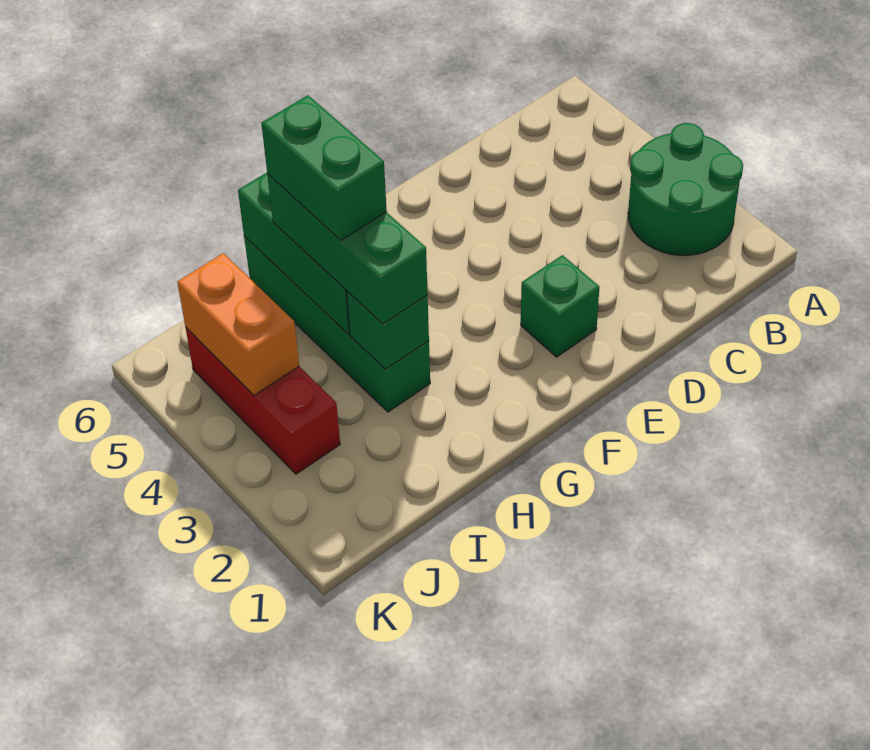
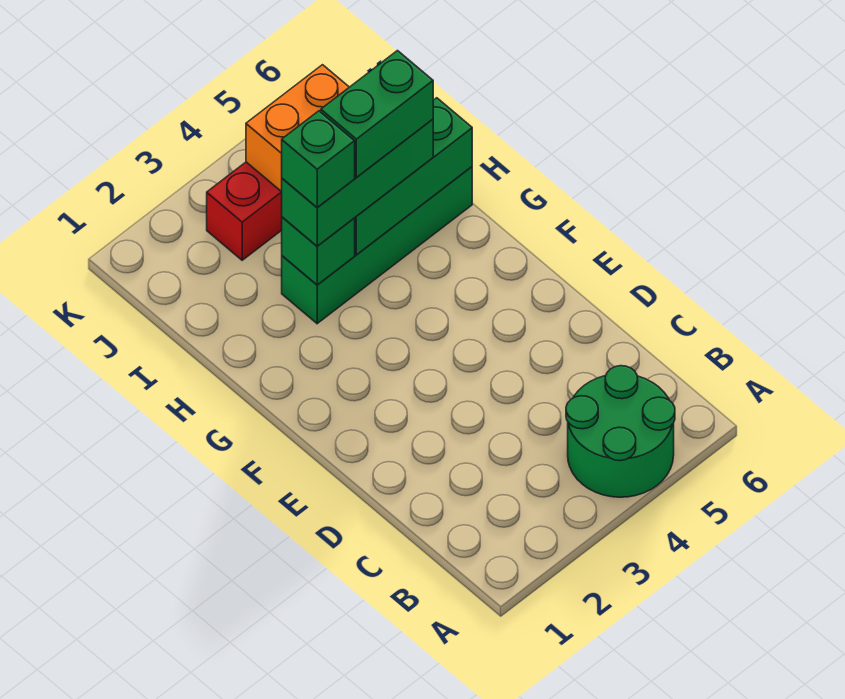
green 2x2 round brick [628,123,743,255] -> green 2x2 round brick moved to [566,366,675,497]
green 1x1 brick [521,255,599,357] -> green 1x1 brick moved to [282,111,355,208]

